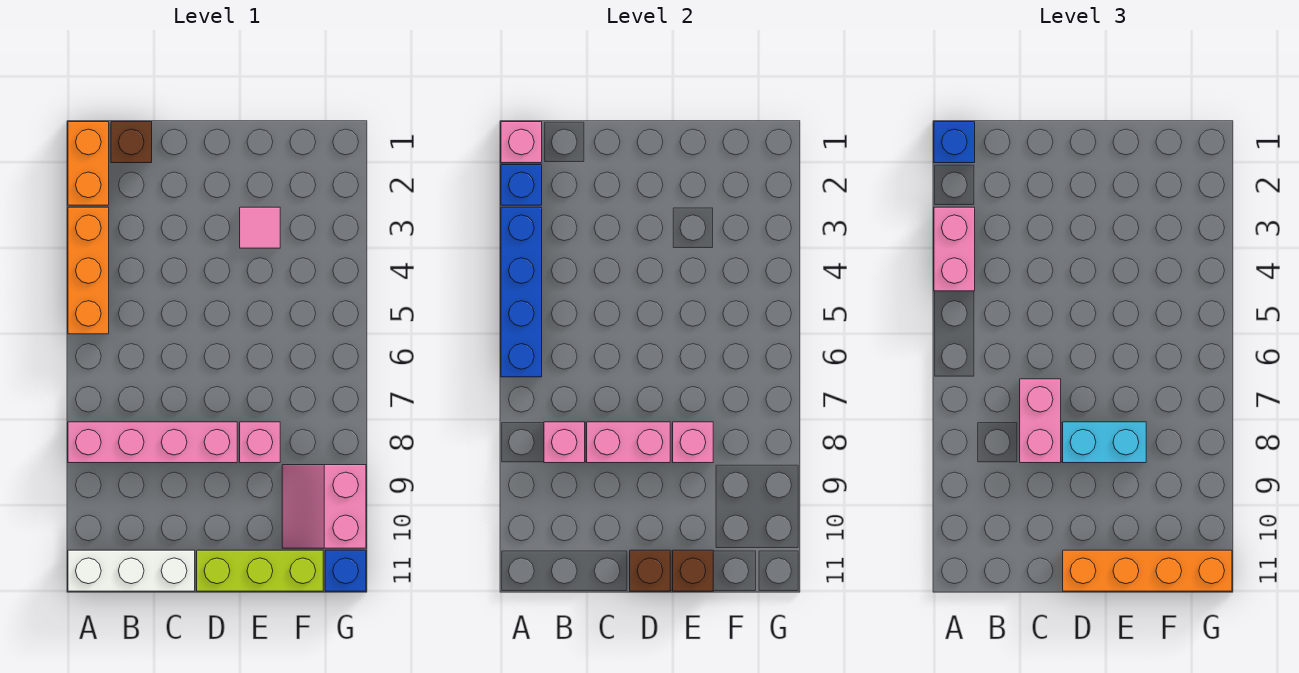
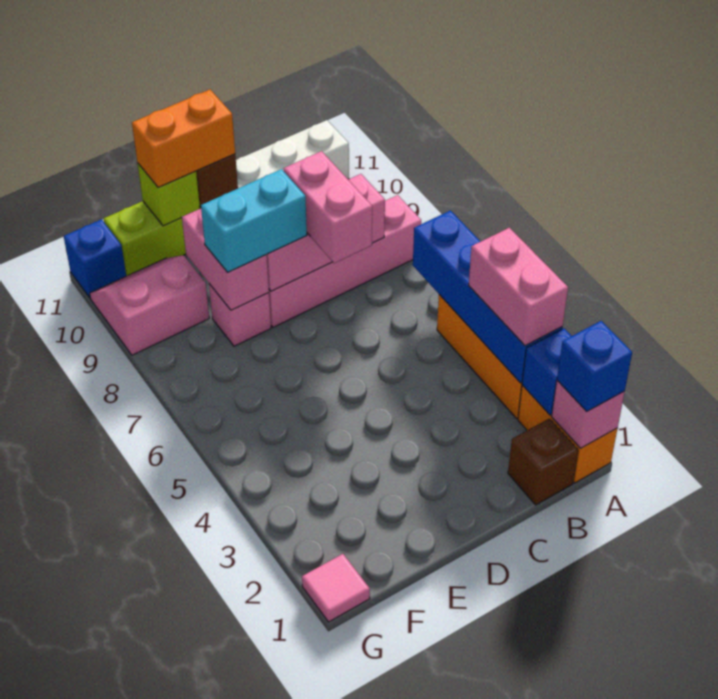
orange 1x4 brick [1063,550,1232,591] -> orange 1x2 brick [132,90,235,188]
pink 1x1 tile [240,207,280,248] -> pink 1x1 tile moved to [302,554,370,622]
pink 1x1 brick [673,422,713,463] -> pink 1x2 brick [182,208,269,310]
brown 1x1 brick [673,550,713,591] -> lime 1x1 brick [138,164,200,226]
pink 2x2 slope [282,465,366,548] -> pink 2x2 slope turned to [90,255,209,355]

